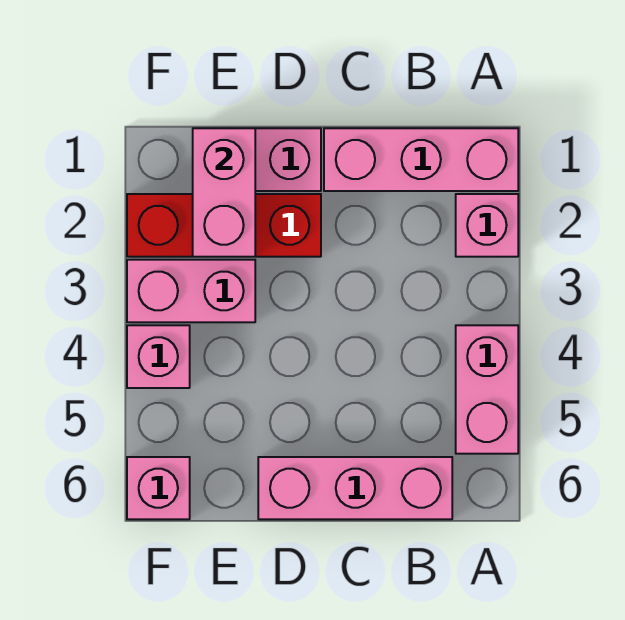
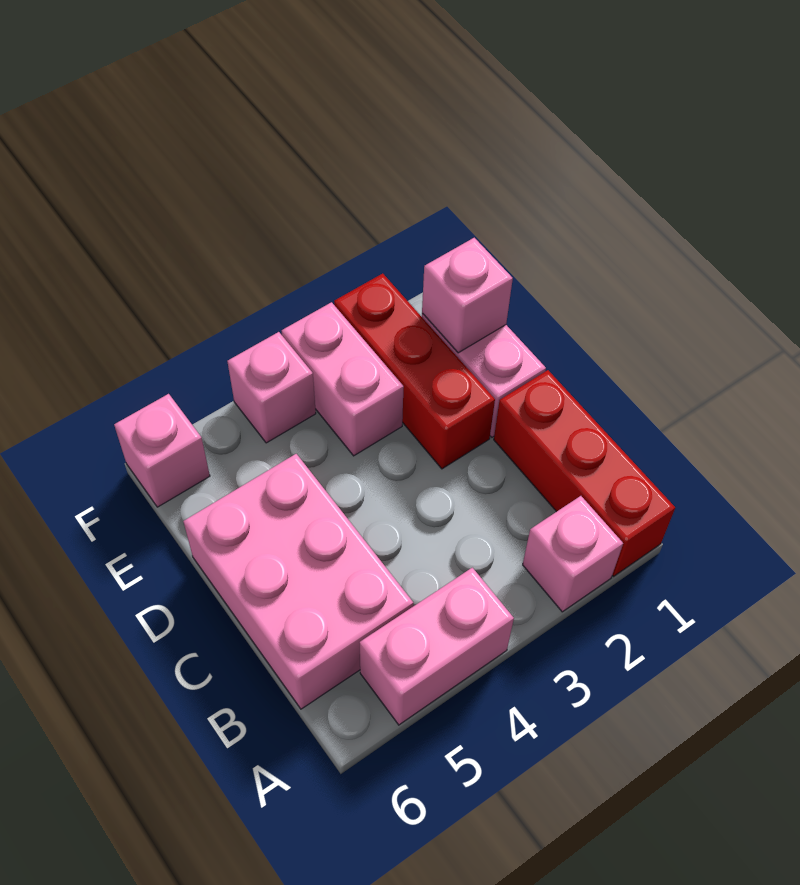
pink 1x3 brick [324,128,518,191] -> red 1x3 brick [494,370,675,576]
pink 1x3 brick [258,457,452,519] -> pink 2x3 brick [183,454,413,709]
pink 1x2 brick [193,128,255,257] -> pink 1x1 brick [422,238,513,353]

